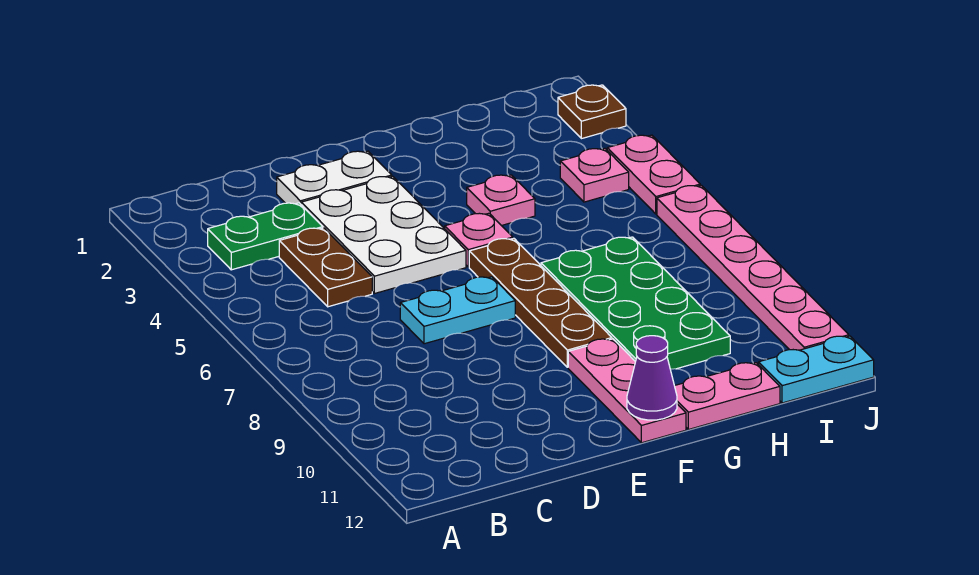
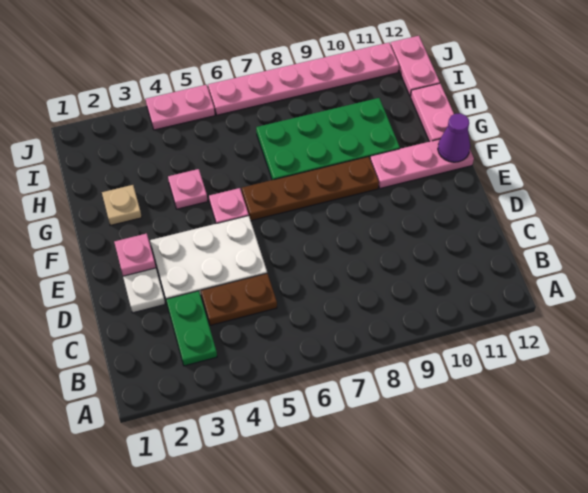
cyan 1x2 plate [400,277,515,344] -> none
none -> tan 1x1 plate [102,185,142,226]
pink 1x1 plate [560,148,629,202] -> pink 1x1 plate moved to [114,233,156,276]
cyan 1x2 plate [759,336,874,403] -> pink 1x2 plate [391,36,440,96]
brown 1x1 plate [558,85,626,139] -> none

